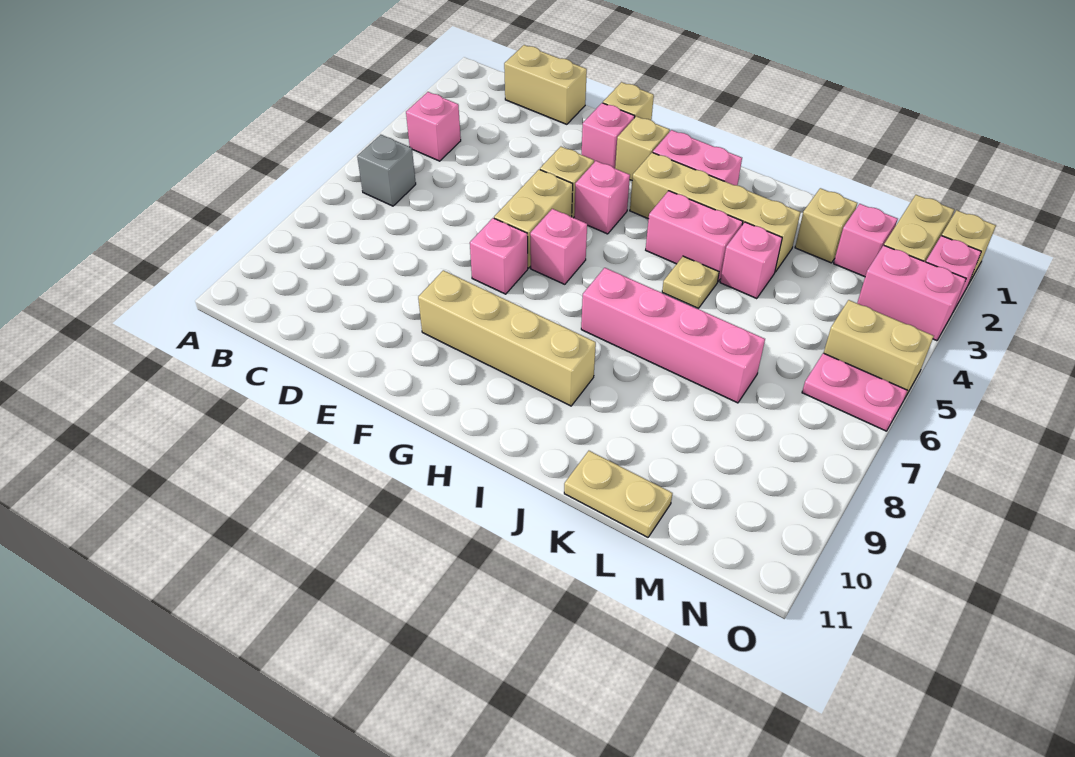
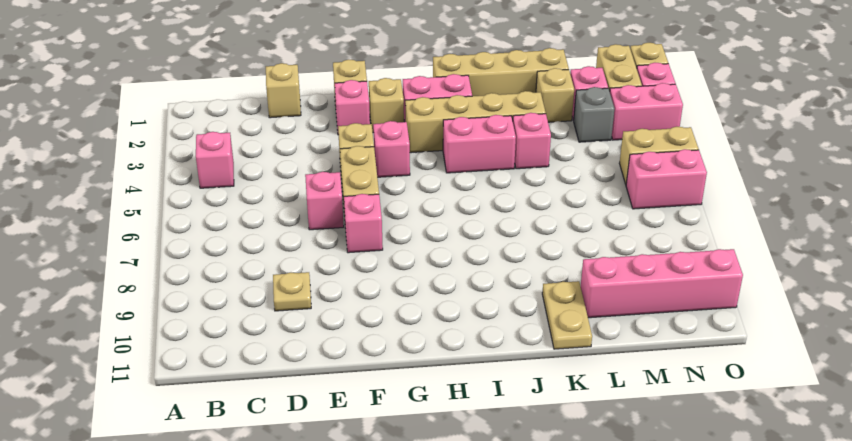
grey 1x1 brick [357,135,416,206] -> grey 1x1 brick moved to [573,87,614,142]
tan 1x2 brick [504,45,587,124] -> tan 1x1 brick [266,63,301,118]
tan 1x4 brick [418,270,596,406] -> tan 1x4 brick moved to [433,48,569,96]
pink 1x1 brick [530,209,587,284] -> pink 1x1 brick moved to [305,172,344,230]
pink 1x4 brick [581,268,765,403] -> pink 1x4 brick moved to [581,249,743,318]
tan 1x1 plate [662,256,719,308] -> tan 1x1 plate moved to [273,272,311,311]
tan 1x2 plate [564,451,672,537] -> tan 1x2 plate turned to [542,281,592,349]
pink 1x2 plate [802,353,908,431] -> pink 1x2 brick [626,149,707,209]

